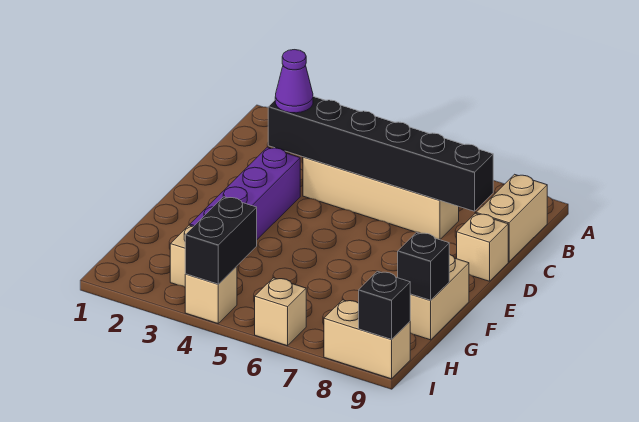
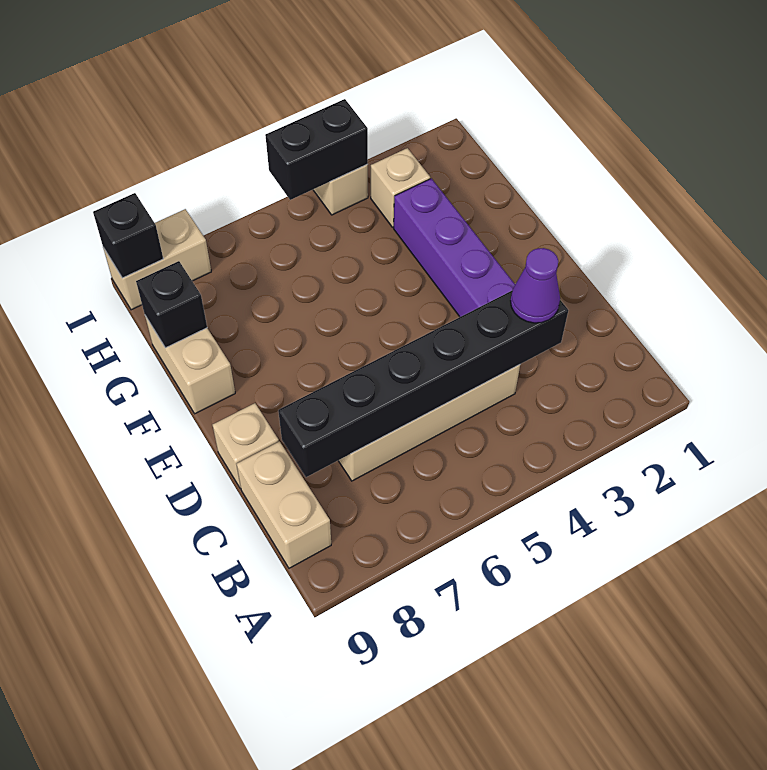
black 1x2 brick [185,197,257,284] -> black 1x2 brick turned to [265,99,368,200]
tan 1x1 brick [255,278,306,346] -> none

